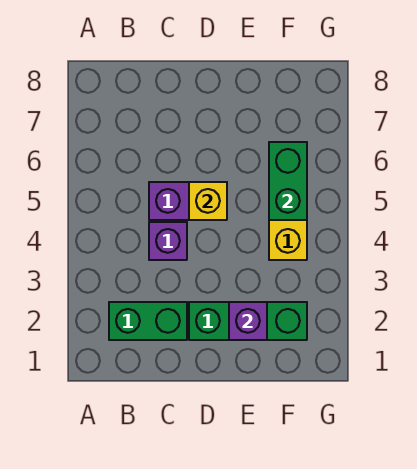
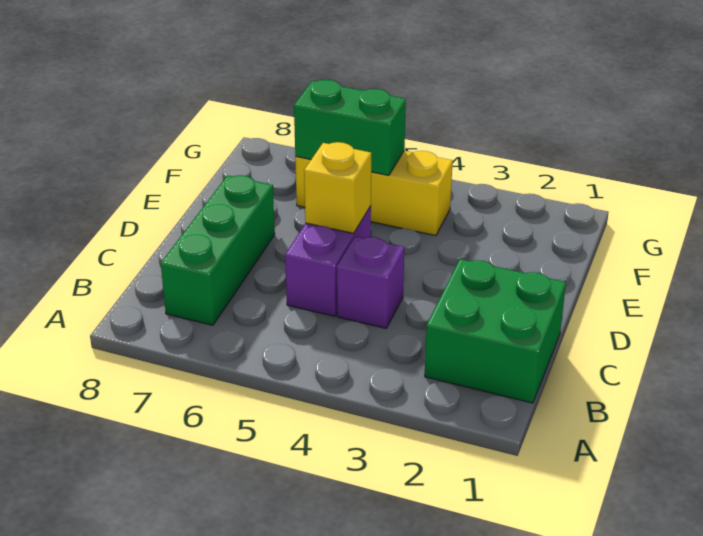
green 1x2 brick [109,302,187,340] -> green 2x2 brick [425,259,566,403]
green 1x3 brick [189,302,307,340] -> green 1x3 brick moved to [161,175,275,325]
purple 1x1 brick [229,302,267,340] -> none

